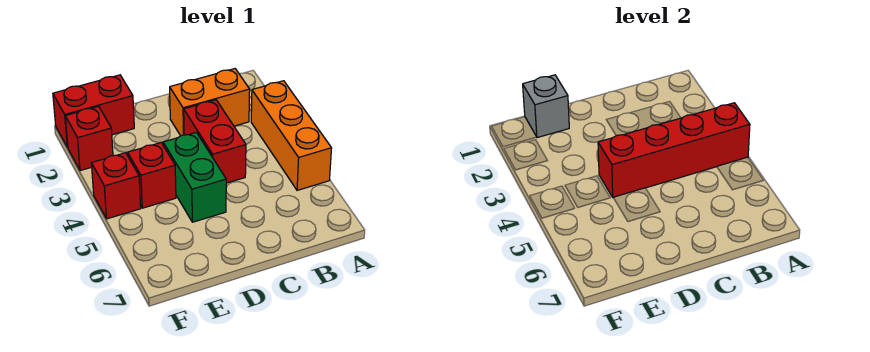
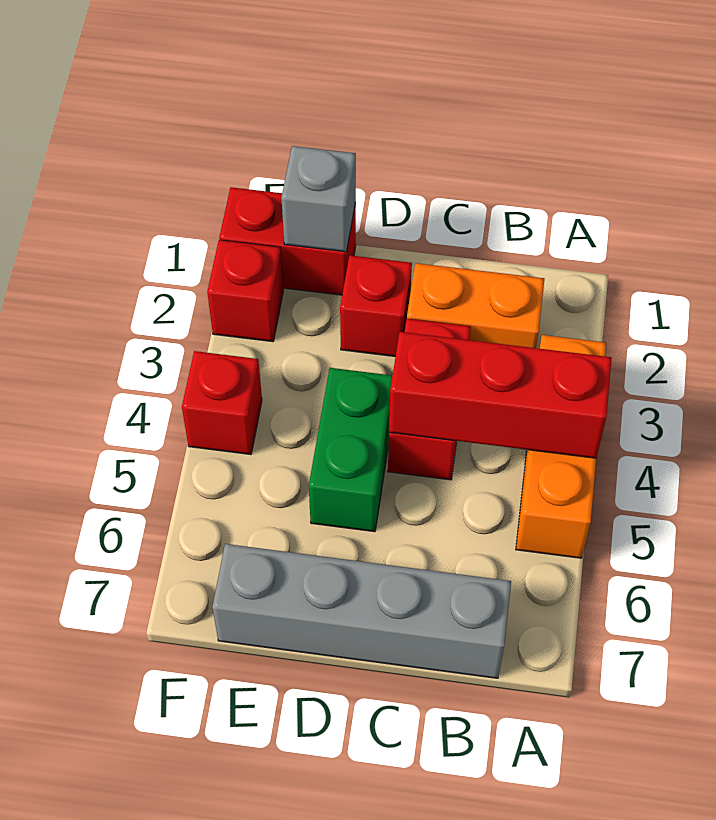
red 1x4 brick [598,103,750,197] -> red 1x3 brick [389,332,612,458]
none -> grey 1x4 brick [212,544,511,678]
red 1x1 brick [128,143,176,208] -> red 1x1 brick moved to [340,255,412,357]

